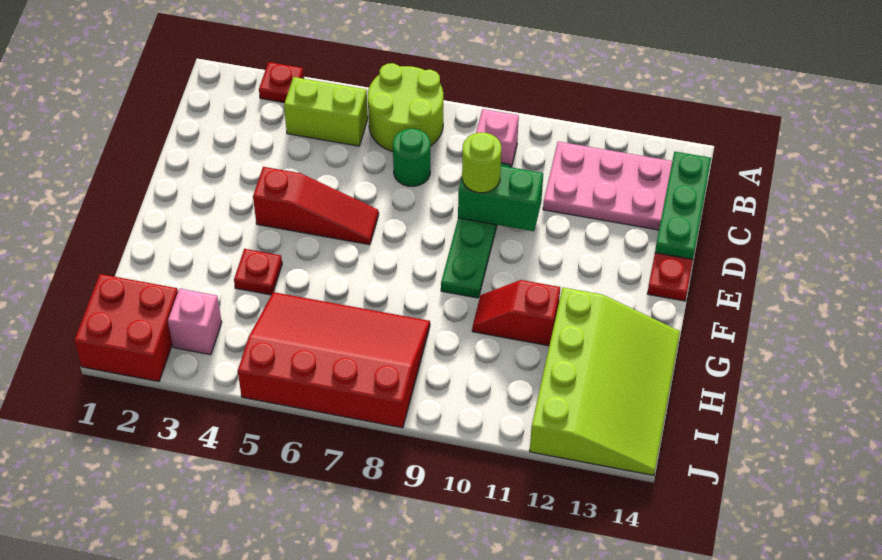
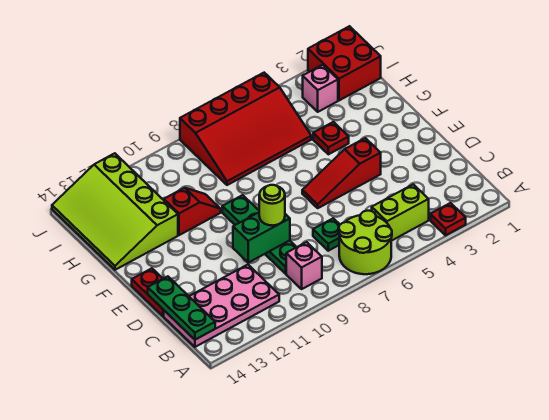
green 1x1 round brick [393,129,430,186] -> green 1x1 plate [313,218,340,251]

